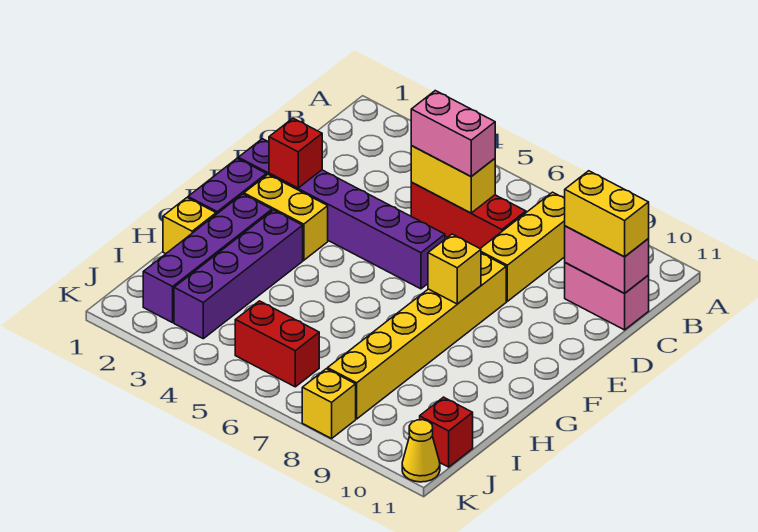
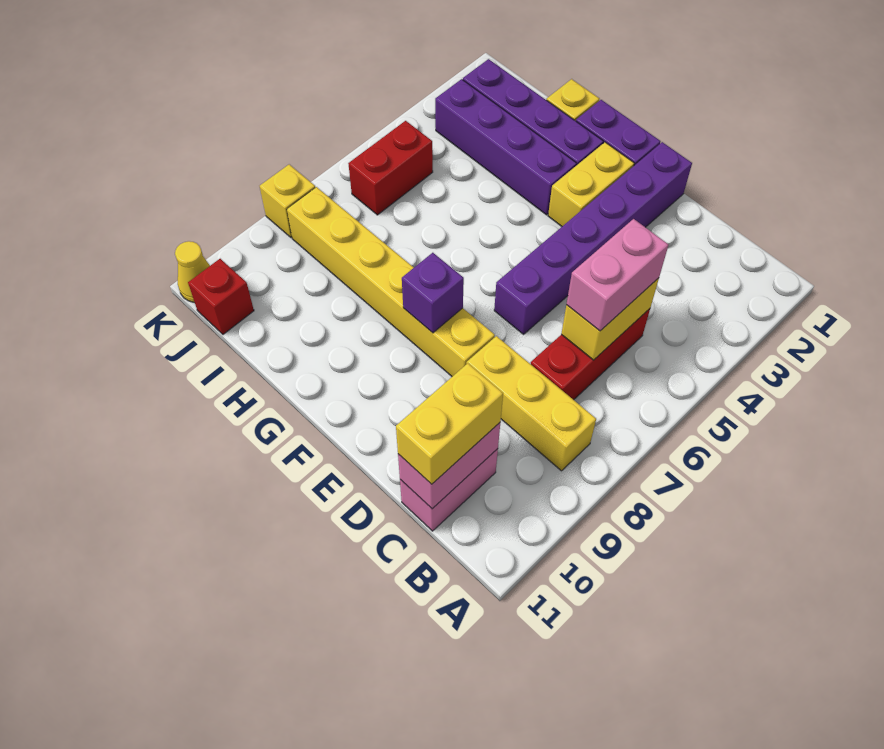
red 1x1 brick [269,118,322,188] -> none
yellow 1x1 brick [428,234,481,304] -> purple 1x1 brick [402,253,464,333]

